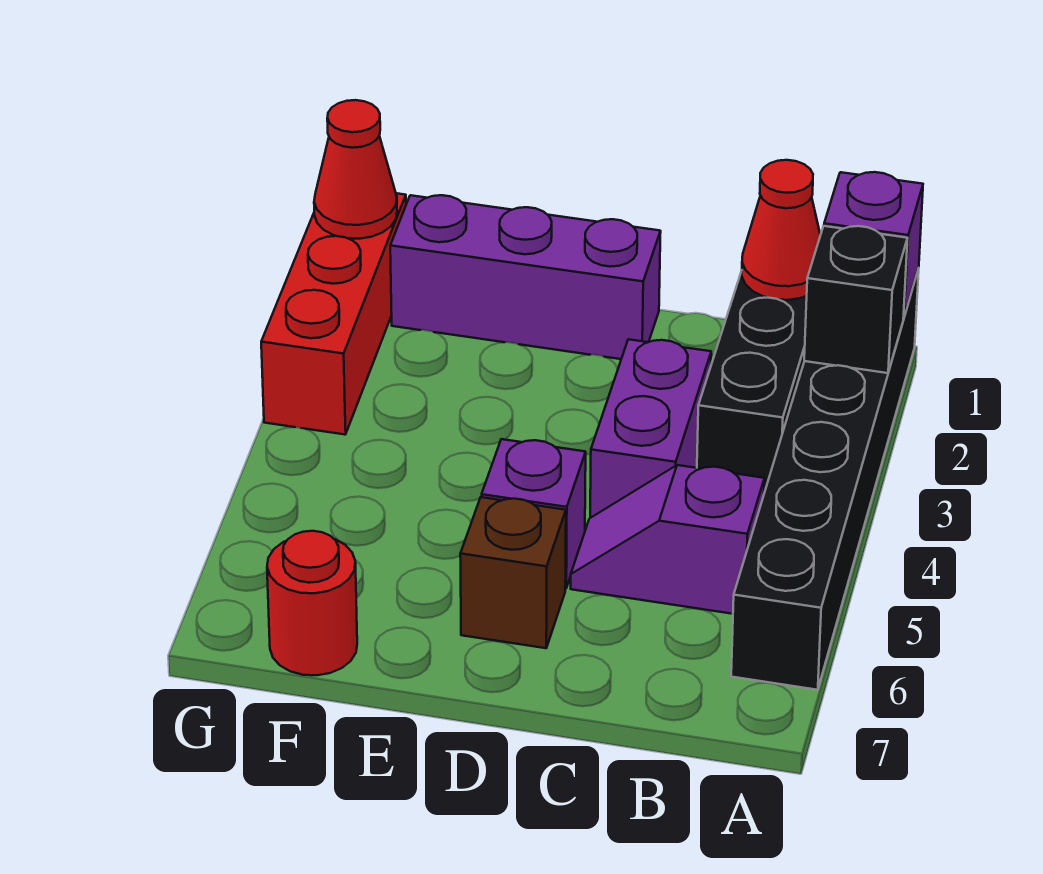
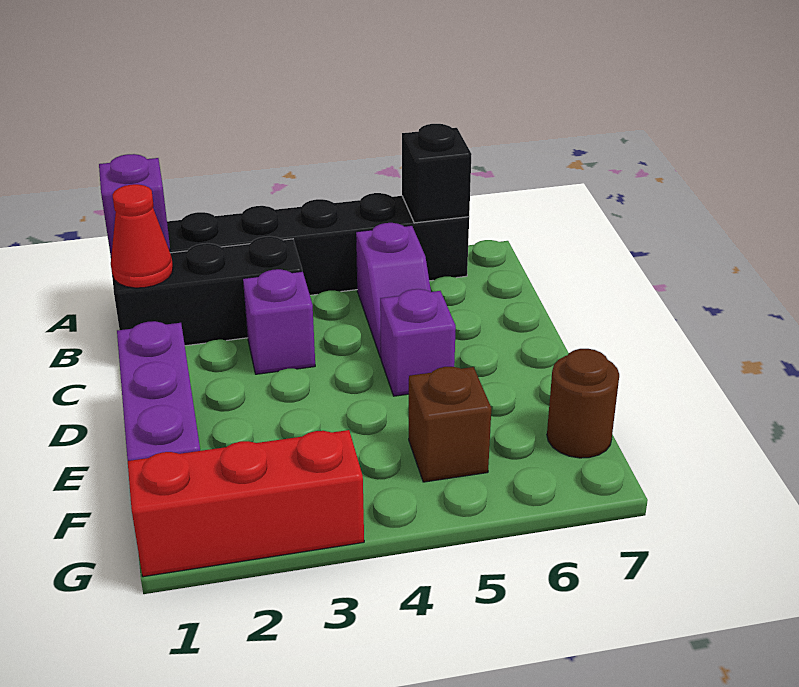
black 1x1 brick [804,226,907,373] -> black 1x1 brick moved to [402,124,472,223]
purple 1x2 brick [590,339,711,518] -> purple 1x1 brick [243,269,315,374]
brown 1x1 brick [460,497,566,648] -> brown 1x1 brick moved to [409,367,491,482]
red 1x1 round brick [267,531,357,675] -> brown 1x1 round brick [547,349,619,458]
red 1x1 cone [314,100,397,239] -> none

